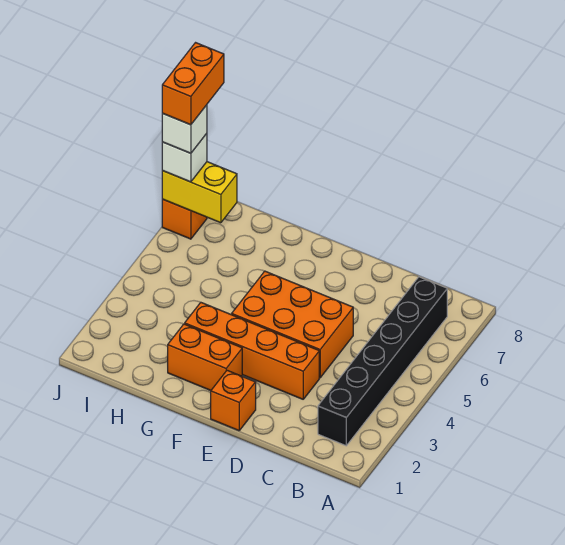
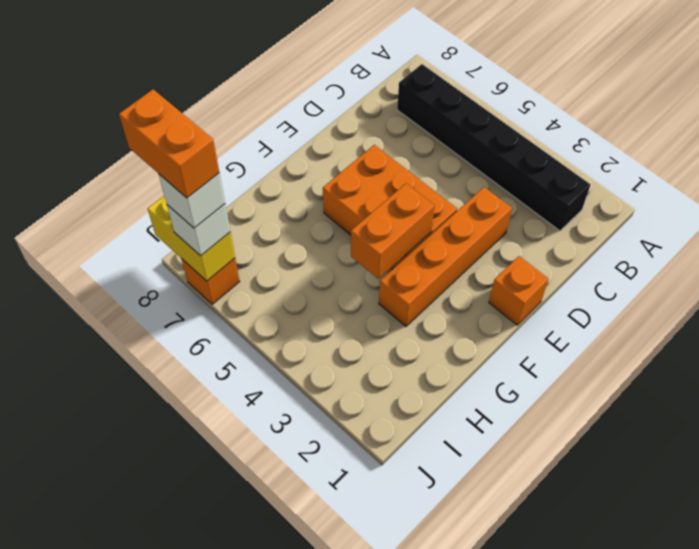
orange 2x3 brick [232,271,353,378] -> orange 2x3 brick turned to [323,145,457,269]
orange 1x2 brick [168,324,242,390] -> orange 1x2 brick moved to [351,183,435,279]
yellow 1x2 brick [162,162,237,223] -> yellow 1x2 brick turned to [148,196,235,281]

